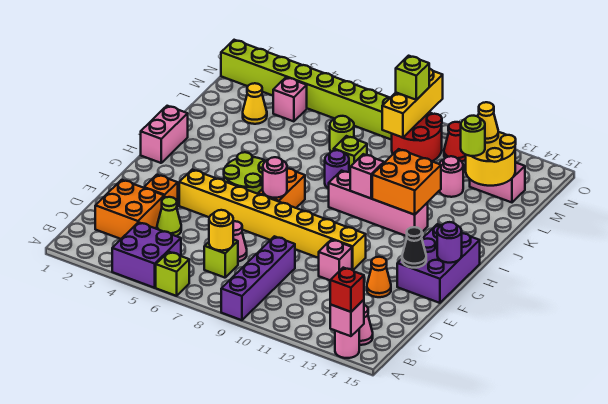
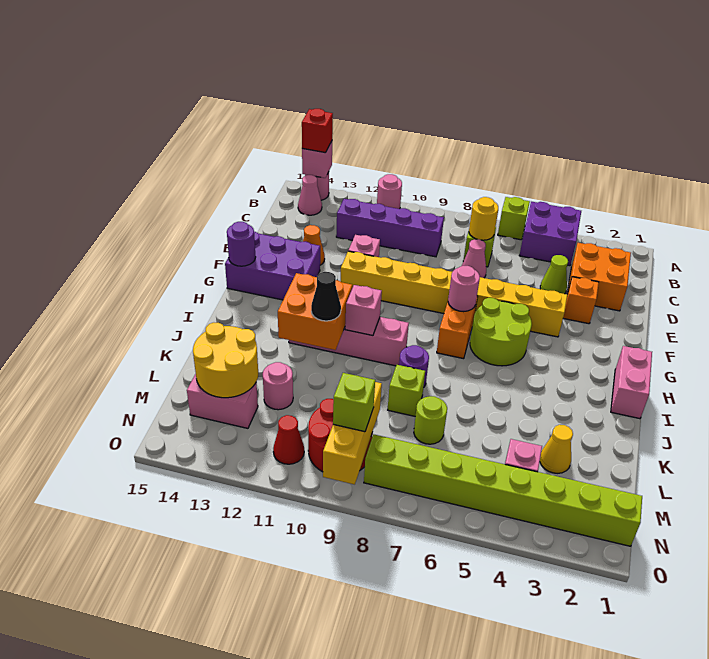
purple 1x4 brick [221,236,295,320] -> purple 1x4 brick turned to [336,199,444,257]
none -> pink 1x1 round brick [377,174,402,209]
purple 2x3 brick [397,224,480,303] -> purple 2x3 brick turned to [225,232,320,300]
black 1x1 cone [402,227,426,268] -> black 1x1 cone moved to [311,272,341,321]
lime 1x1 round brick [461,116,485,156] -> none
yellow 1x1 cone [478,102,498,143] -> none

